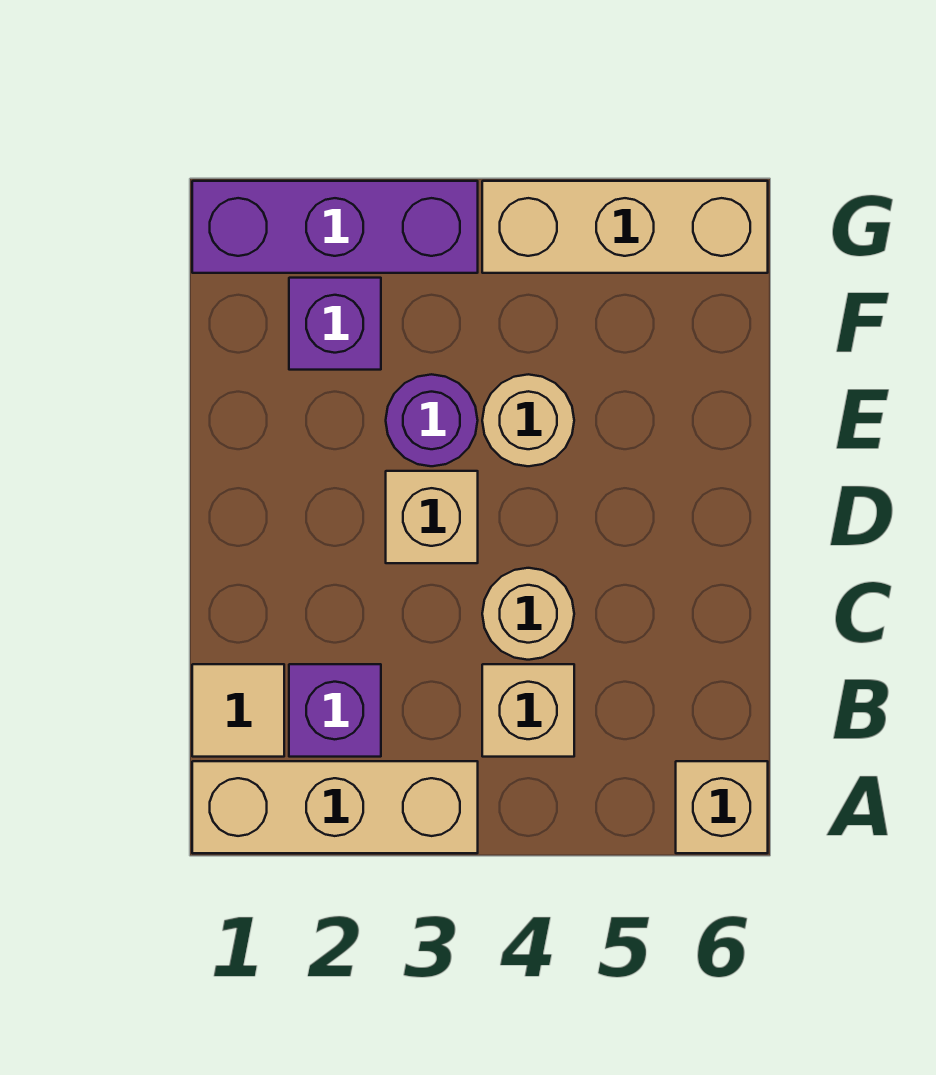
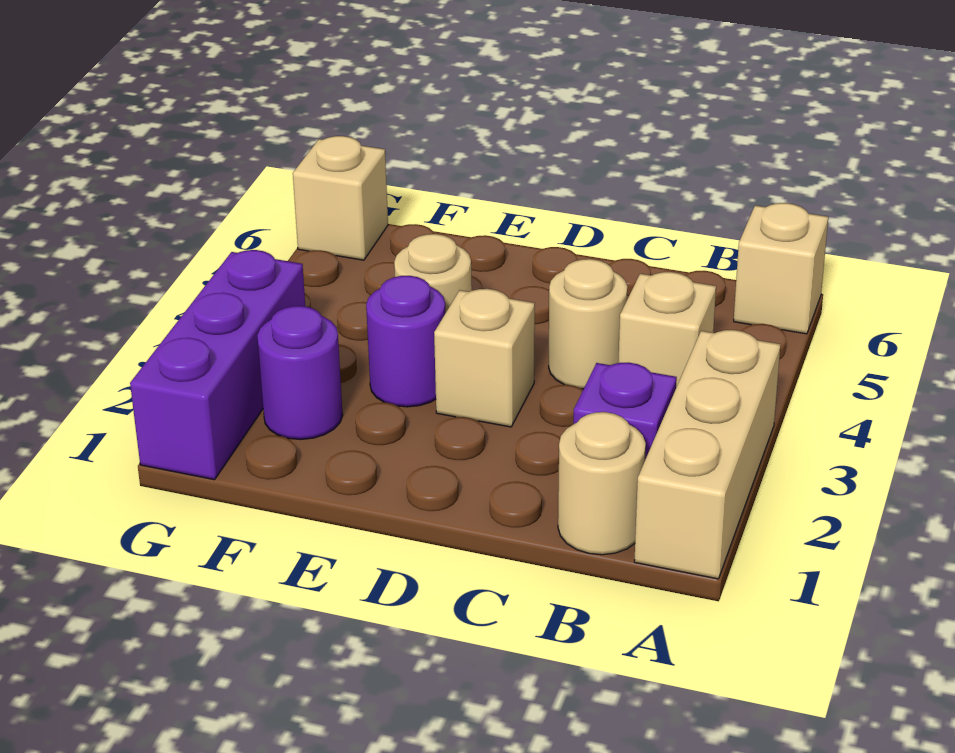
tan 1x1 tile [192,664,284,757] -> tan 1x1 round brick [558,412,646,555]
purple 1x1 brick [289,278,381,370] -> purple 1x1 round brick [257,306,343,440]
tan 1x3 brick [482,181,768,273] -> tan 1x1 brick [293,136,388,260]

